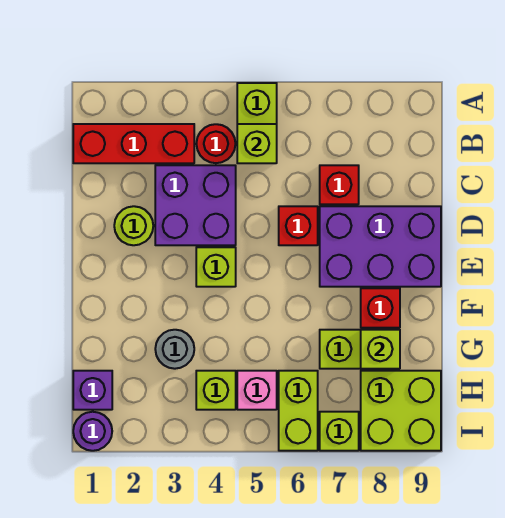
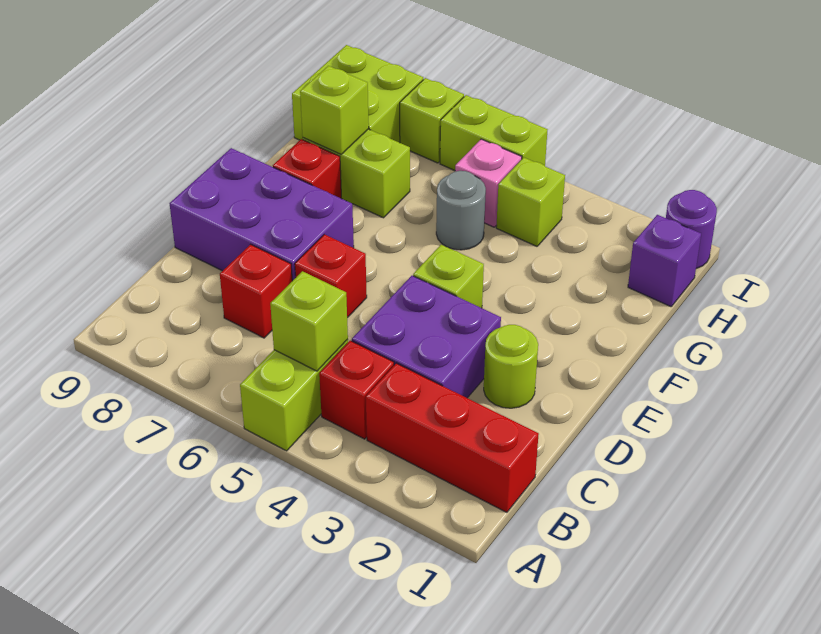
red 1x1 round brick [196,124,235,163] -> red 1x1 brick [319,341,394,439]
grey 1x1 round brick [155,330,194,369] -> grey 1x1 round brick moved to [436,171,486,250]
lime 1x2 brick [279,371,318,451] -> lime 1x2 brick turned to [440,95,547,170]

